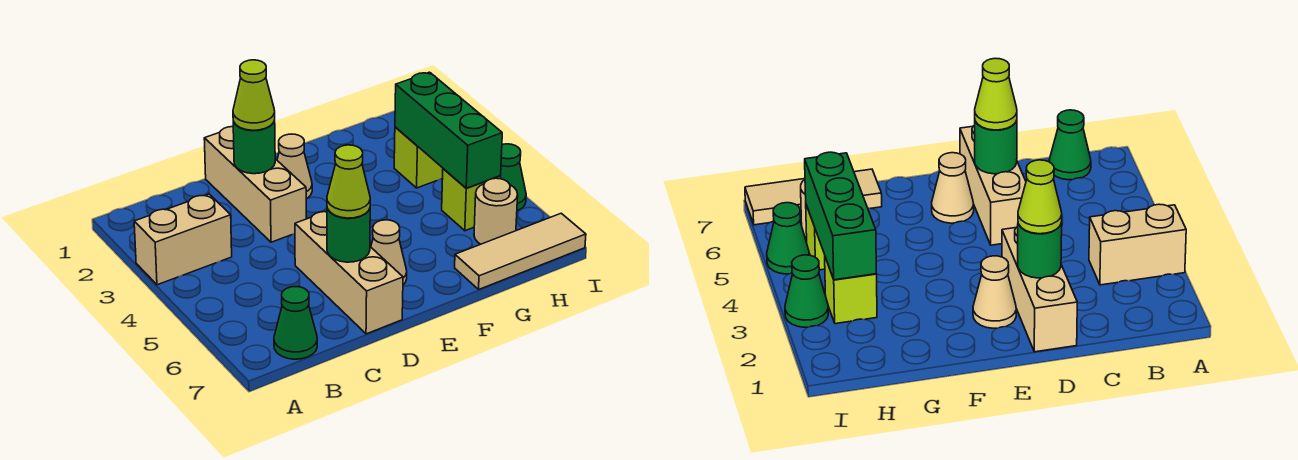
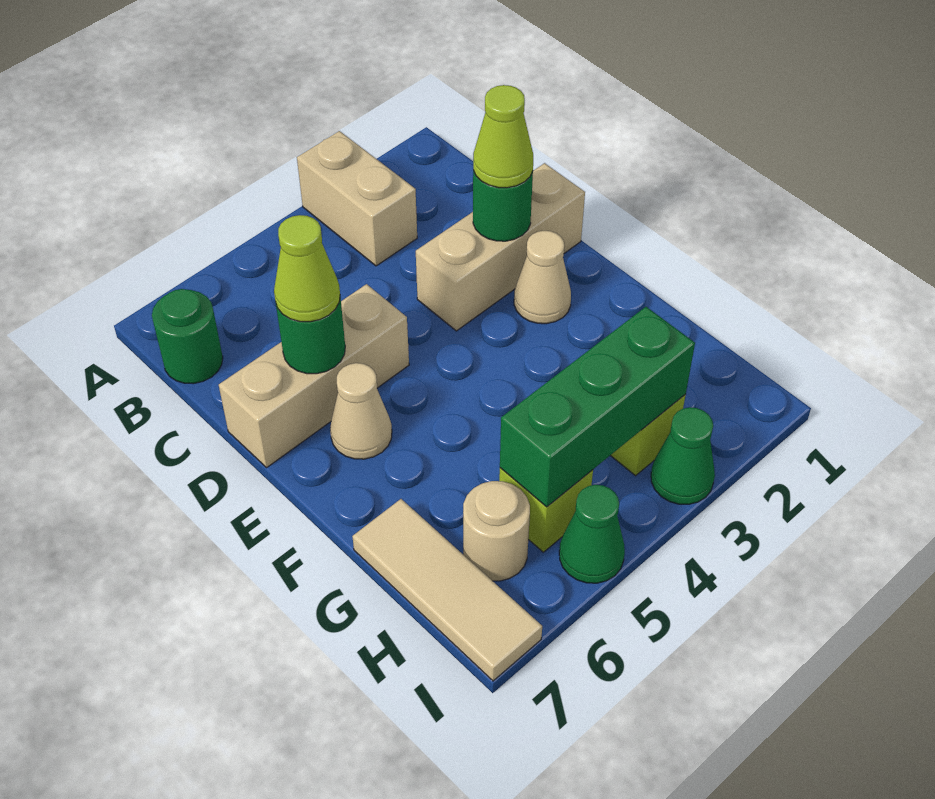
green 1x1 cone [274,287,317,359] -> green 1x1 round brick [152,289,223,384]

